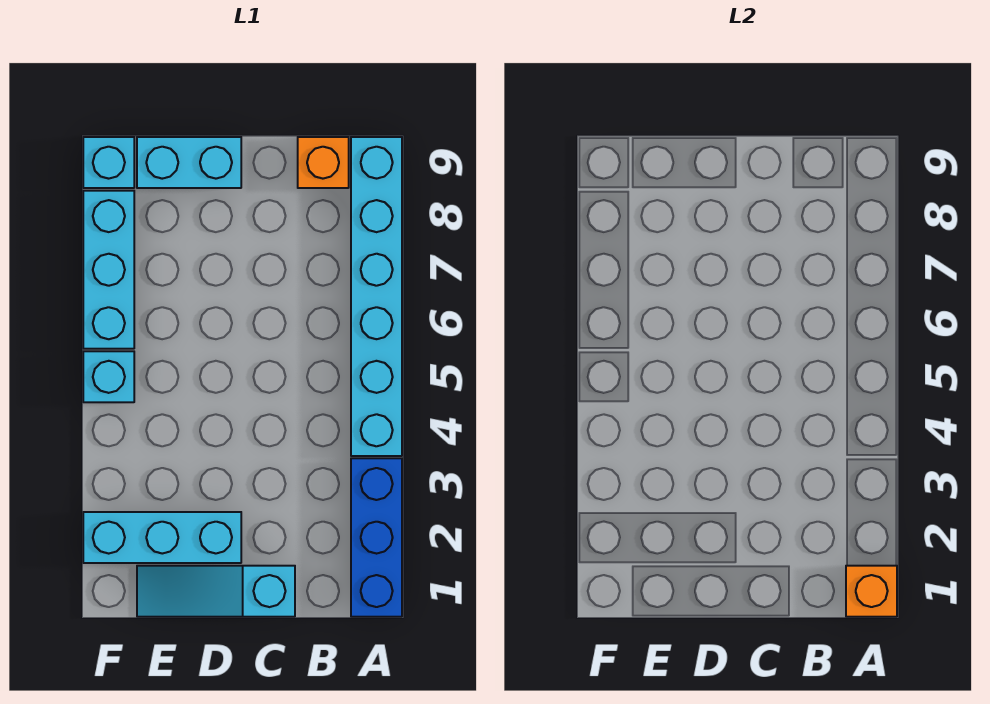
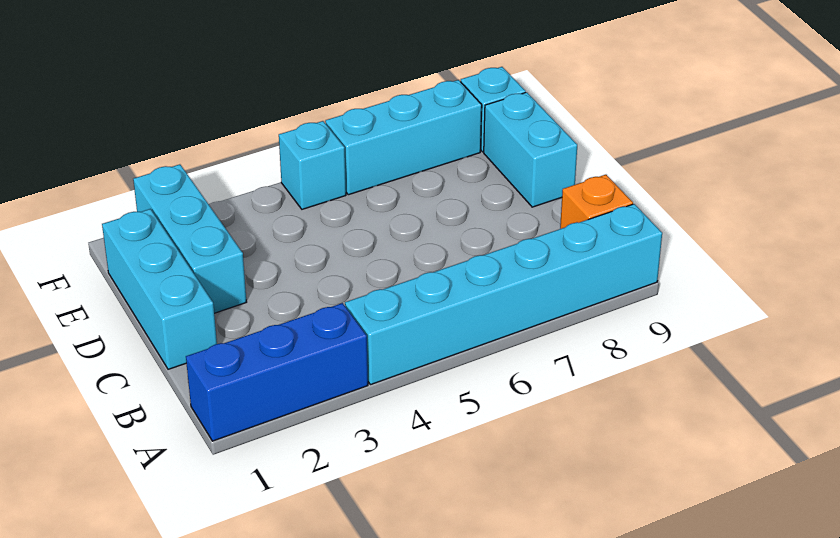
orange 1x1 brick [846,566,897,617] -> none
cyan 1x3 slope [137,566,295,617] -> cyan 1x3 brick [102,209,217,369]

